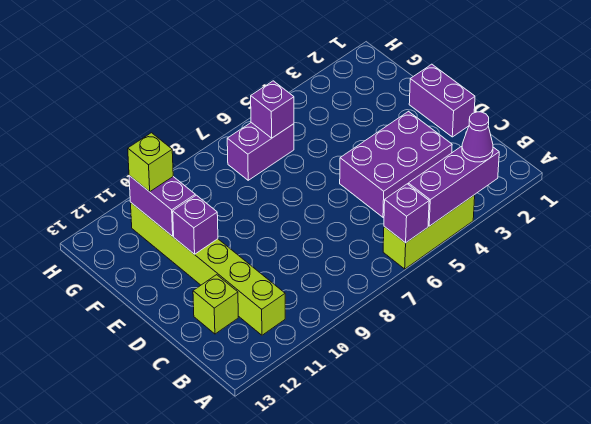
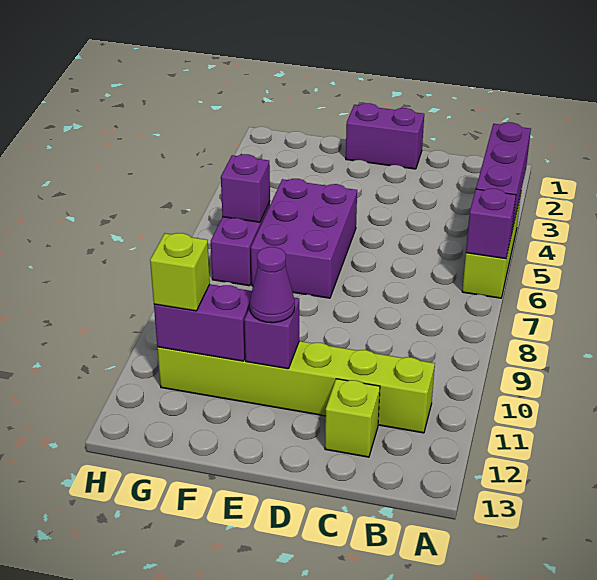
purple 1x1 cone [462,112,493,162] -> purple 1x1 cone moved to [250,247,295,323]
purple 2x3 brick [340,112,452,217] -> purple 2x3 brick moved to [251,179,357,298]

